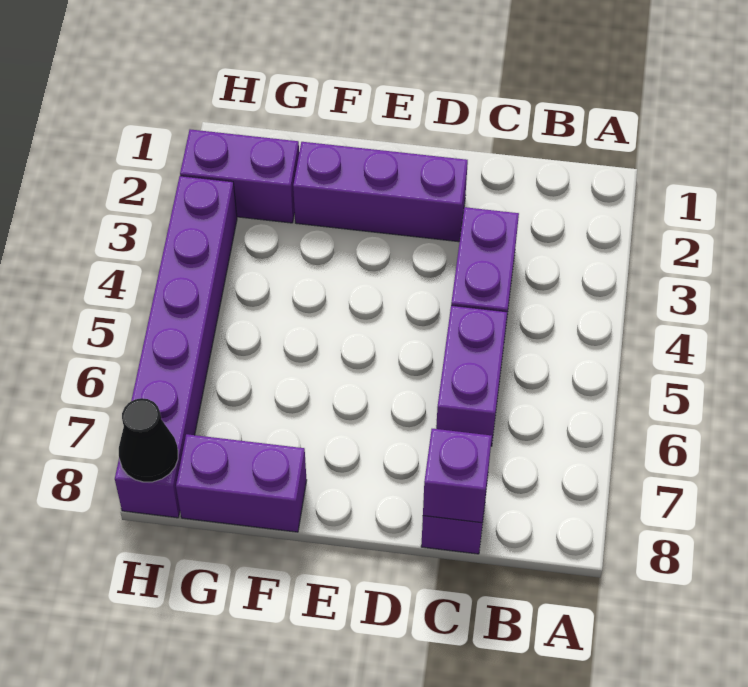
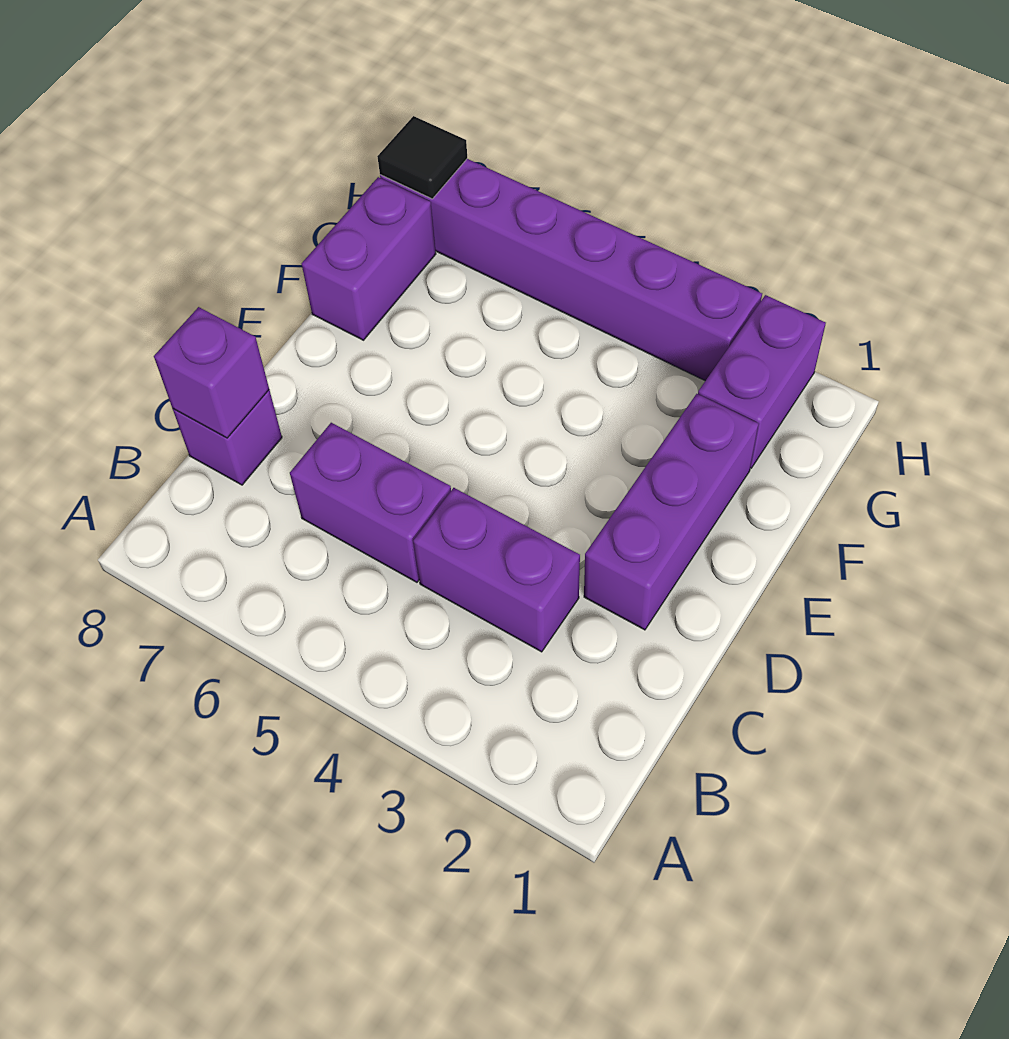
black 1x1 cone [119,398,178,482] -> black 1x1 tile [377,116,467,199]

